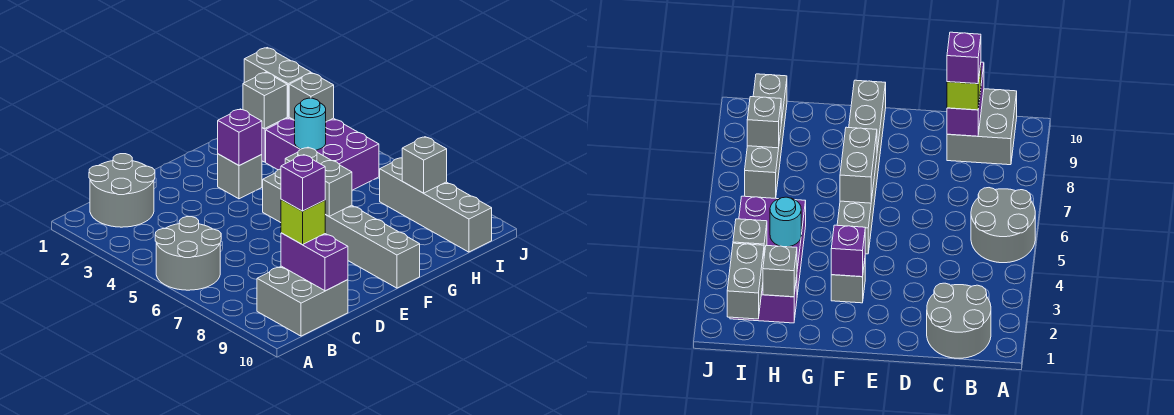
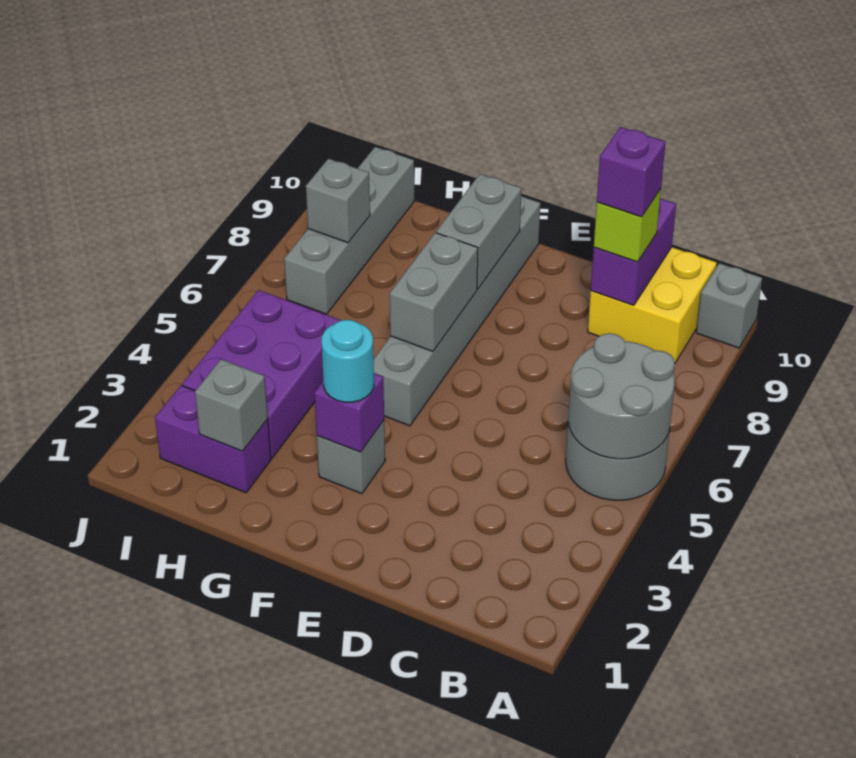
grey 2x2 round brick [89,154,155,227] -> grey 2x2 round brick moved to [568,333,675,459]
grey 2x2 brick [257,266,348,336] -> yellow 2x2 brick [588,247,717,363]
cyan 1x1 round brick [295,98,326,150] -> cyan 1x1 round brick moved to [322,320,374,402]
grey 1x2 brick [244,48,311,117] -> grey 1x2 brick moved to [436,174,521,289]
grey 1x1 brick [289,73,334,122] -> grey 1x1 brick moved to [696,263,762,348]

